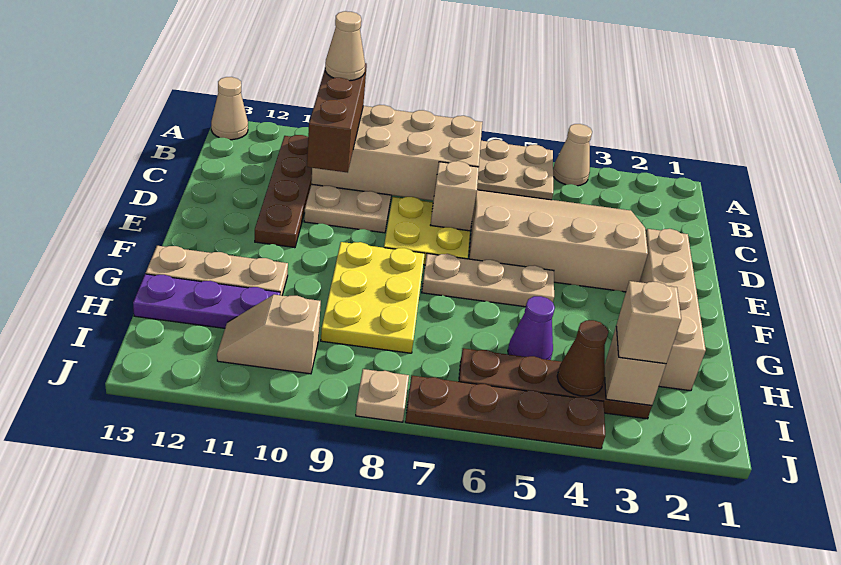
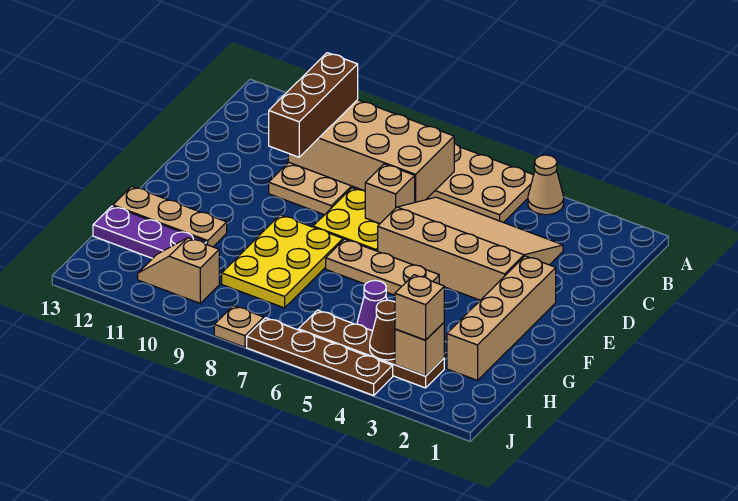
tan 1x1 cone [211,77,248,140] -> none
tan 1x1 cone [325,11,365,81] -> none
brown 1x4 plate [255,135,312,248] -> none

